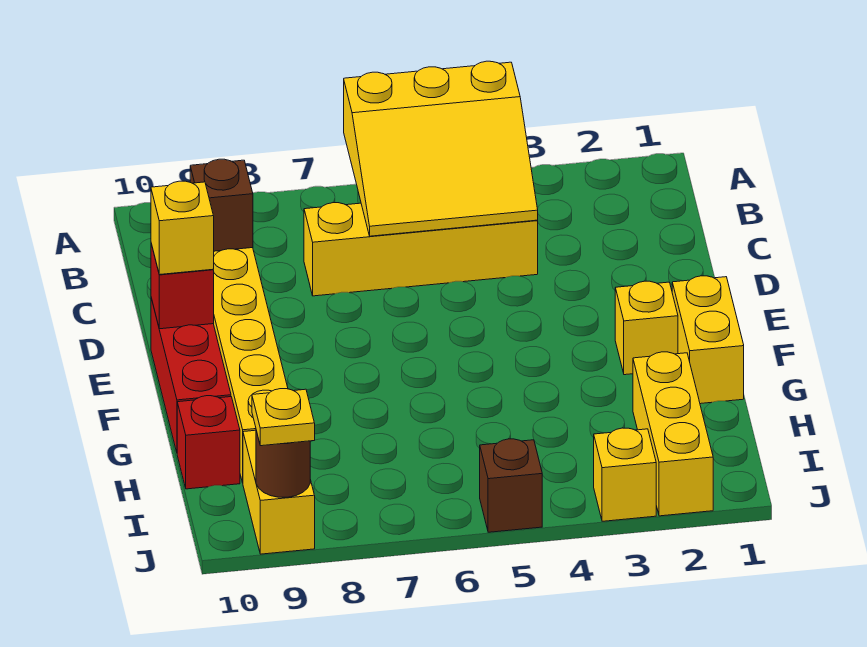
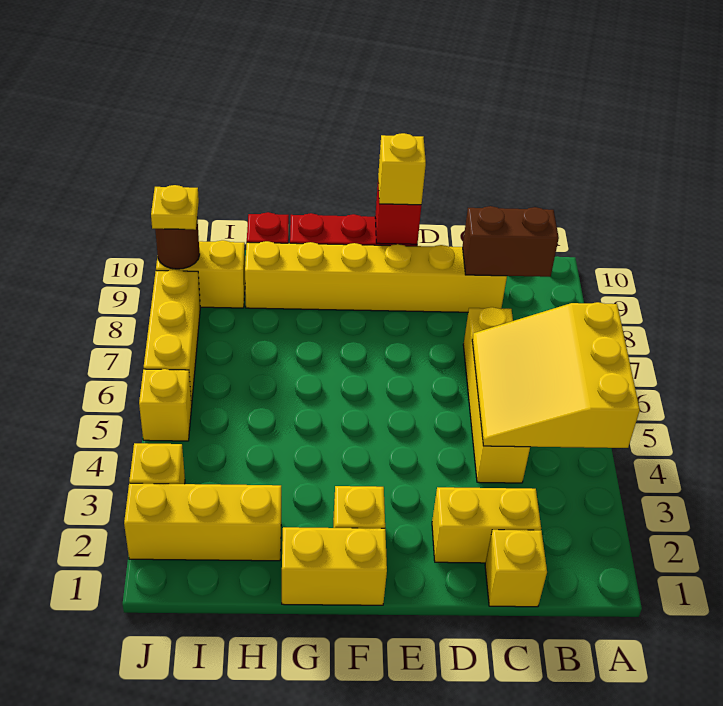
none -> yellow 1x1 brick [485,530,547,607]
none -> yellow 1x2 brick [432,487,541,563]
brown 1x1 brick [190,159,253,251] -> brown 1x2 brick [463,206,559,277]
brown 1x1 brick [480,439,542,532] -> yellow 1x1 brick [139,369,192,441]
none -> yellow 1x3 brick [144,269,200,405]

